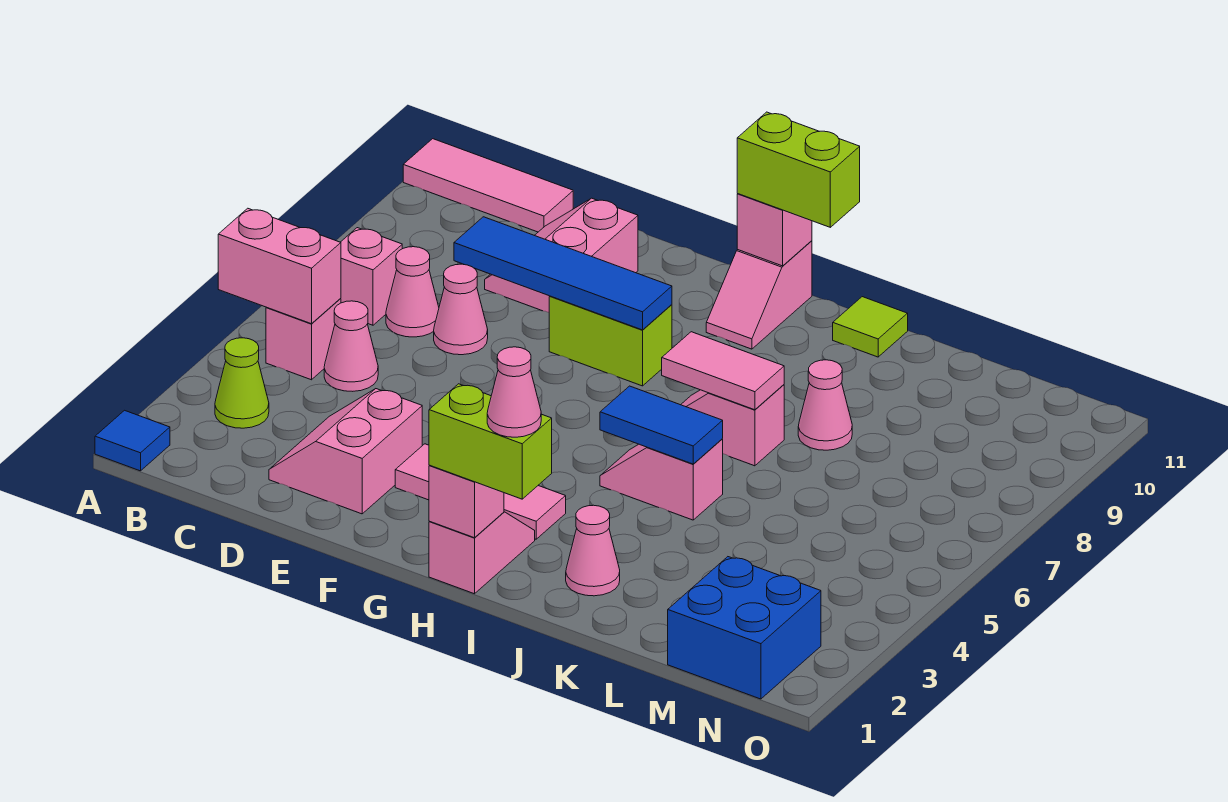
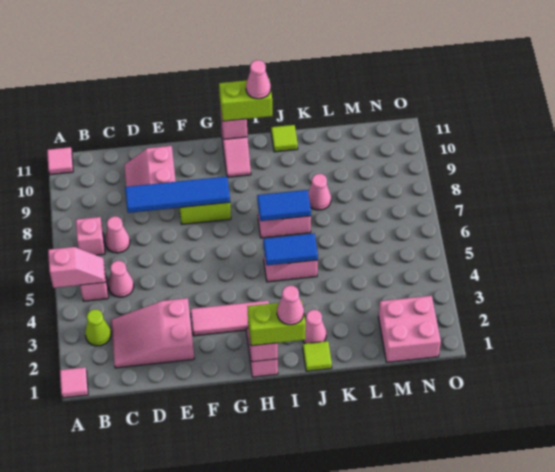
blue 1x1 tile [95,410,170,471] -> pink 1x1 tile [60,367,88,398]
pink 1x2 brick [218,208,341,324] -> pink 1x2 slope [48,247,105,288]
pink 1x3 tile [403,139,573,232] -> pink 1x1 tile [47,147,73,175]
pink 2x2 slope [269,389,422,514] -> pink 2x3 slope [111,298,194,368]
pink 1x1 cone [434,264,488,355] -> pink 1x1 cone moved to [246,60,271,99]
pink 1x2 tile [662,332,784,410] -> blue 1x2 tile [257,190,311,221]
none -> lime 1x1 tile [303,341,332,371]
blue 2x2 brick [668,557,821,699] -> pink 2x2 brick [378,296,441,362]

